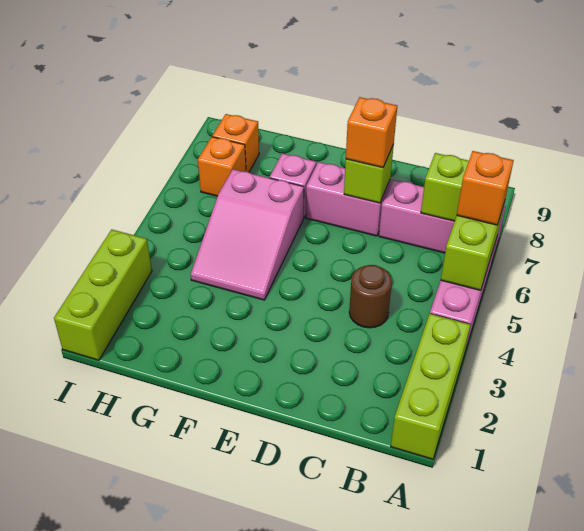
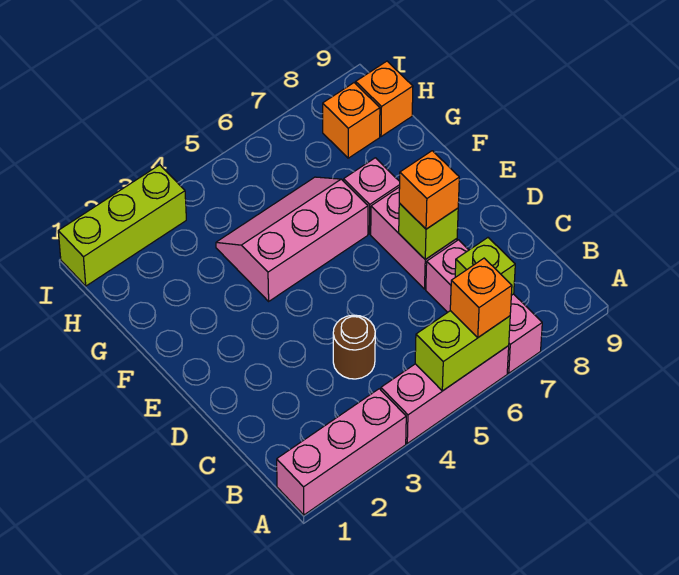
lime 1x3 brick [391,314,471,459] -> pink 1x3 brick [277,389,406,515]
pink 2x3 slope [191,169,304,300] -> pink 2x3 slope turned to [216,177,368,301]
orange 1x1 brick [198,137,246,196] -> orange 1x1 brick moved to [356,61,413,137]

